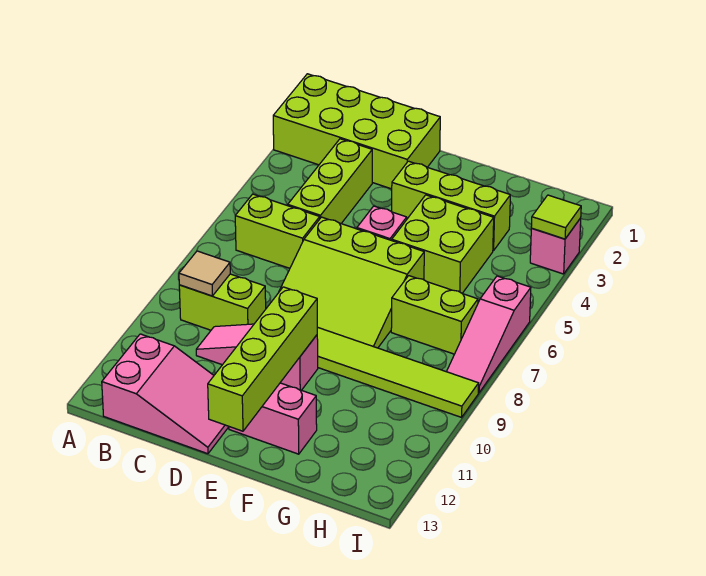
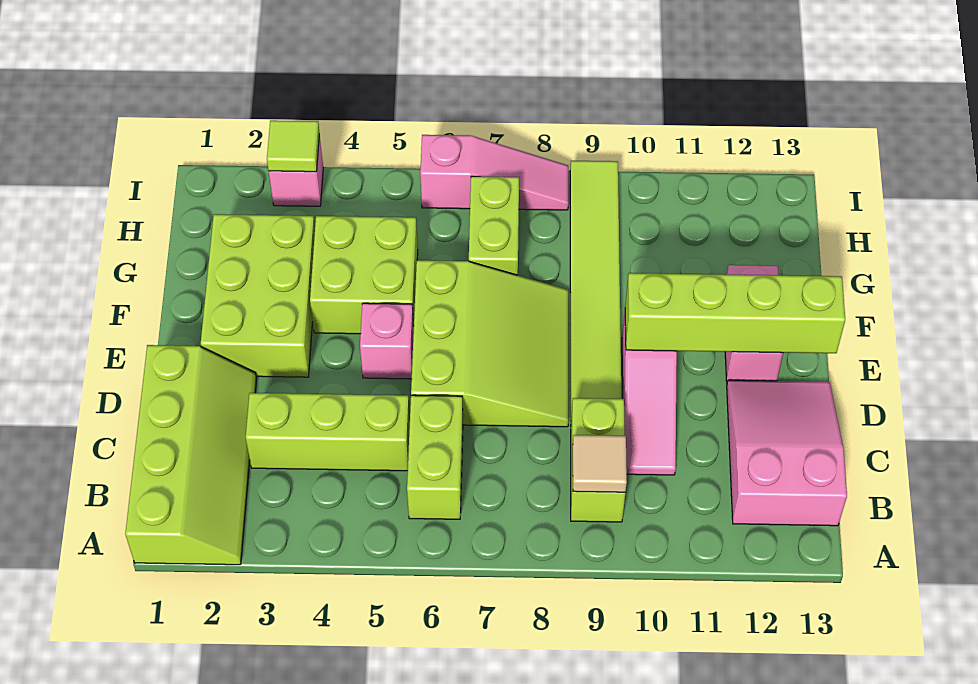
lime 2x4 brick [273,74,440,189] -> lime 2x4 slope [125,345,257,565]
lime 1x3 brick [392,161,510,251] -> lime 2x3 brick [201,214,315,377]

